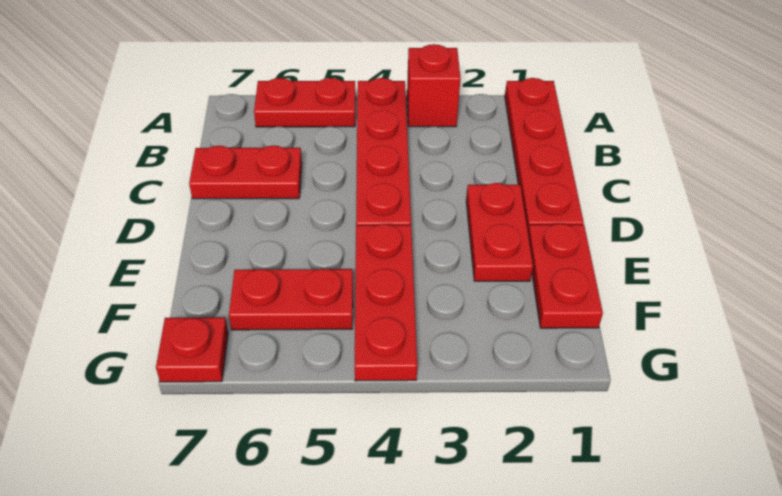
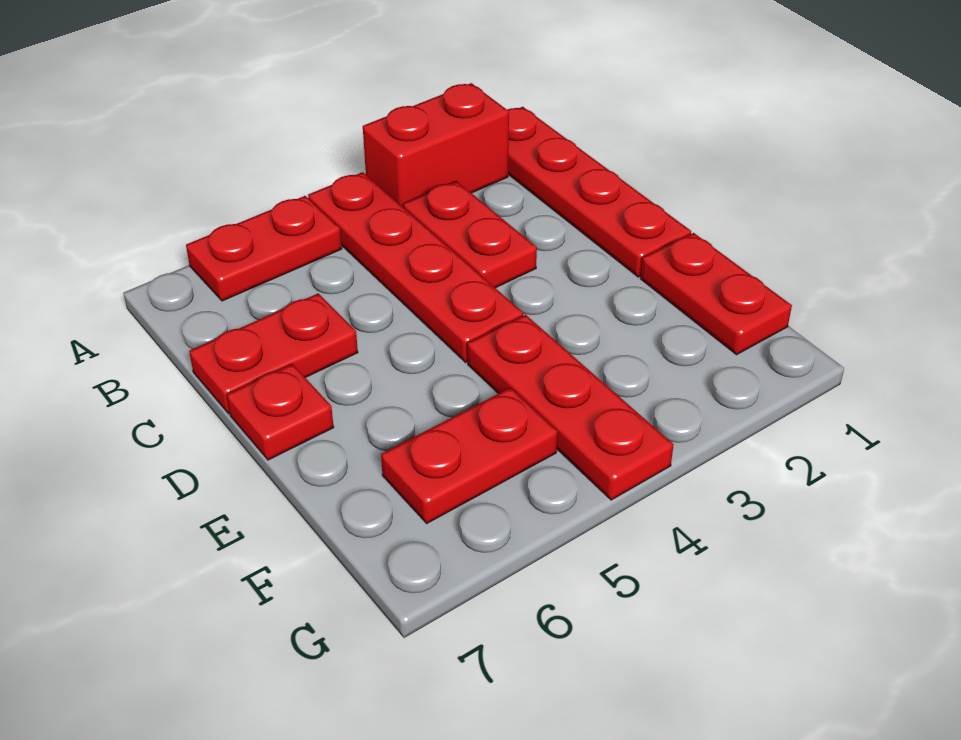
red 1x1 brick [407,44,461,127] -> red 1x2 brick [363,83,509,207]
red 1x2 plate [466,183,533,281] -> red 1x2 plate moved to [403,181,537,288]
red 1x1 plate [156,317,228,382] -> red 1x1 plate moved to [227,364,334,460]

